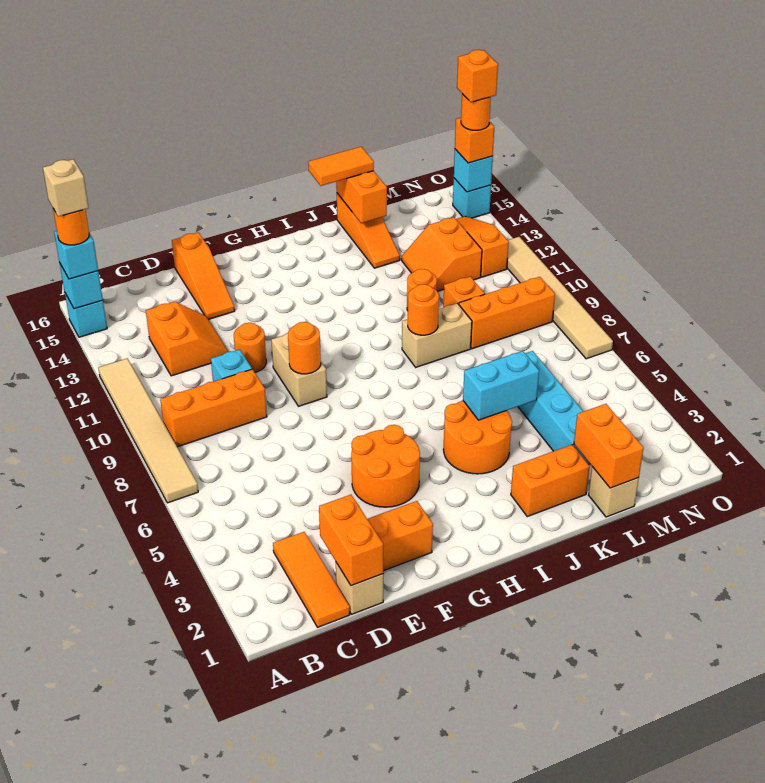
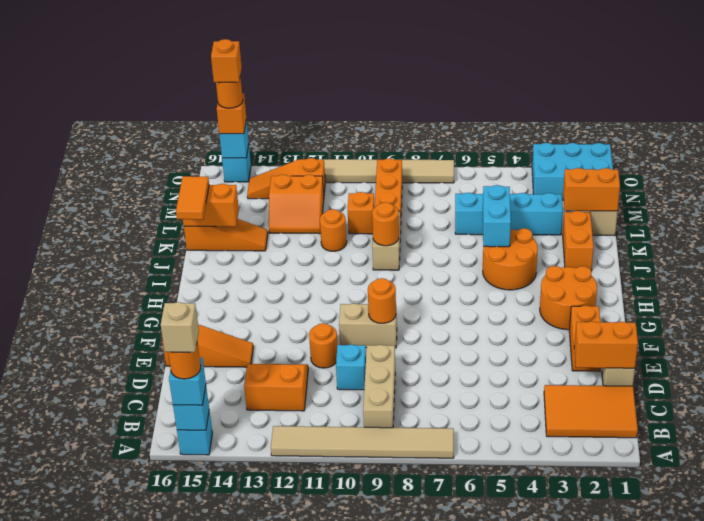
orange 1x3 brick [160,369,267,447] -> tan 1x3 brick [363,345,395,428]
orange 1x3 tile [273,532,350,627] -> orange 2x3 tile [544,385,638,438]
orange 2x2 round brick [351,425,420,507] -> orange 2x2 round brick moved to [540,266,597,330]
none -> cyan 2x3 brick [532,143,613,200]

